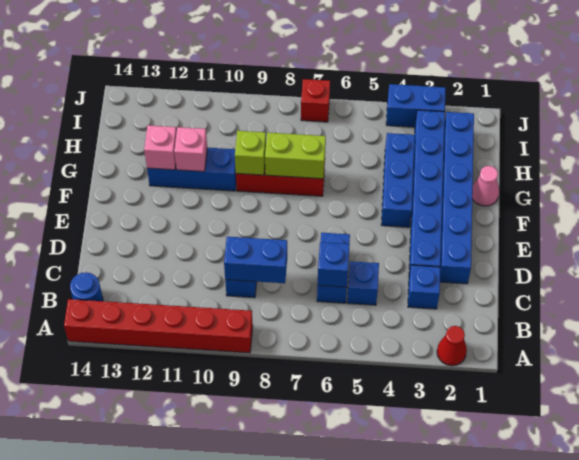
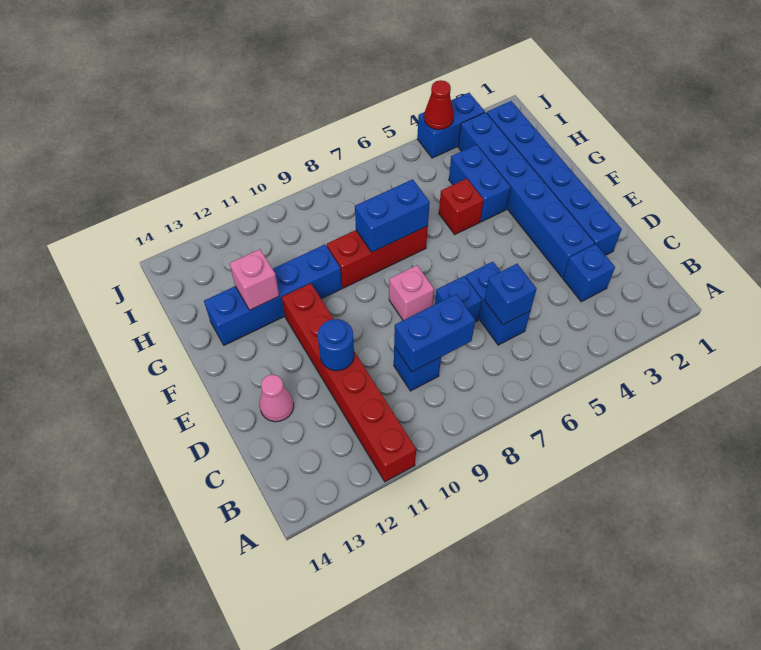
red 1x1 cone [437,326,467,366] -> red 1x1 cone moved to [424,80,454,130]
red 1x6 brick [64,299,253,353] -> red 1x6 brick turned to [282,283,416,482]
blue 1x1 round brick [70,272,103,301] -> blue 1x1 round brick moved to [318,319,354,371]
blue 1x1 brick [347,261,379,305] -> blue 1x1 brick moved to [435,276,482,322]
blue 1x3 brick [381,133,415,227] -> blue 1x2 brick [449,145,511,222]
pink 1x1 cone [472,166,499,206] -> pink 1x1 cone moved to [259,375,294,422]
lime 1x2 brick [265,133,326,179] -> blue 1x2 brick [355,179,430,252]
lime 1x1 brick [235,131,266,175] -> none
blue 1x3 brick [147,148,236,191] -> blue 1x4 brick [204,244,342,345]
pink 1x1 brick [174,127,207,172] -> pink 1x1 brick moved to [389,265,434,320]
red 1x1 brick [301,79,330,122] -> red 1x1 brick moved to [439,179,483,234]

